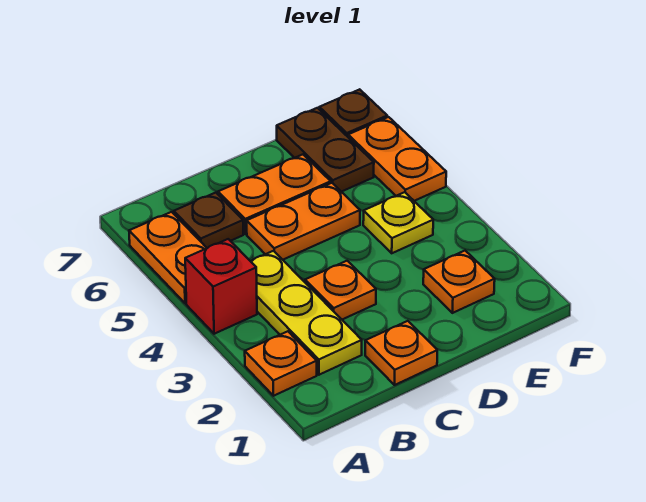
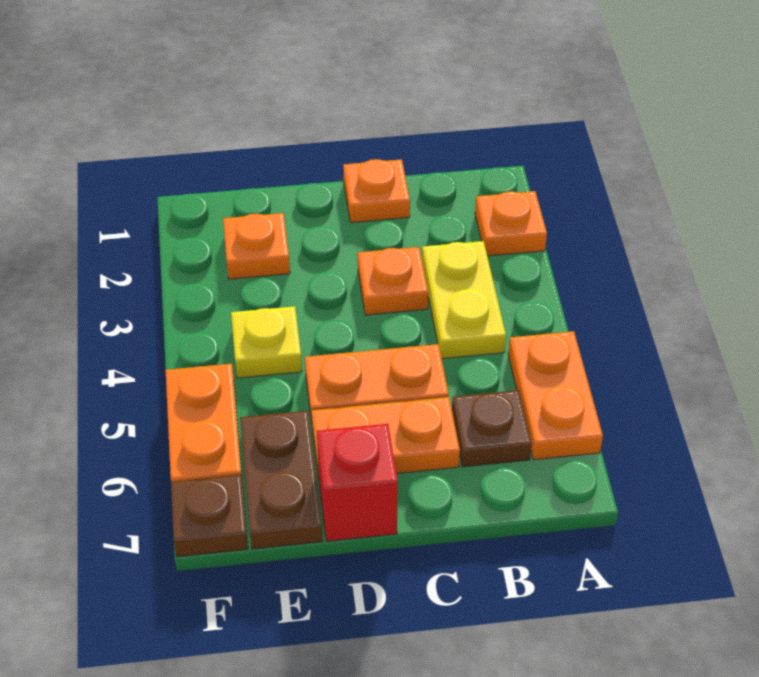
red 1x1 brick [185,239,257,334] -> red 1x1 brick moved to [317,424,398,541]
yellow 1x3 plate [251,251,362,375] -> yellow 1x2 plate [422,241,506,359]

